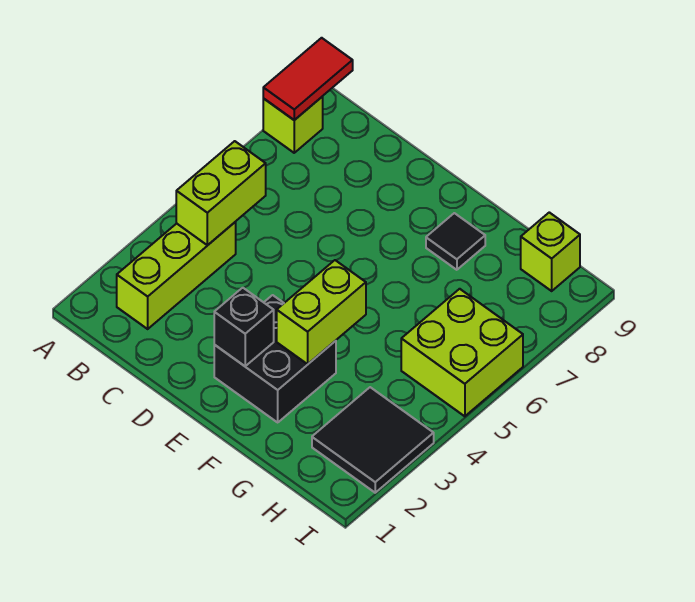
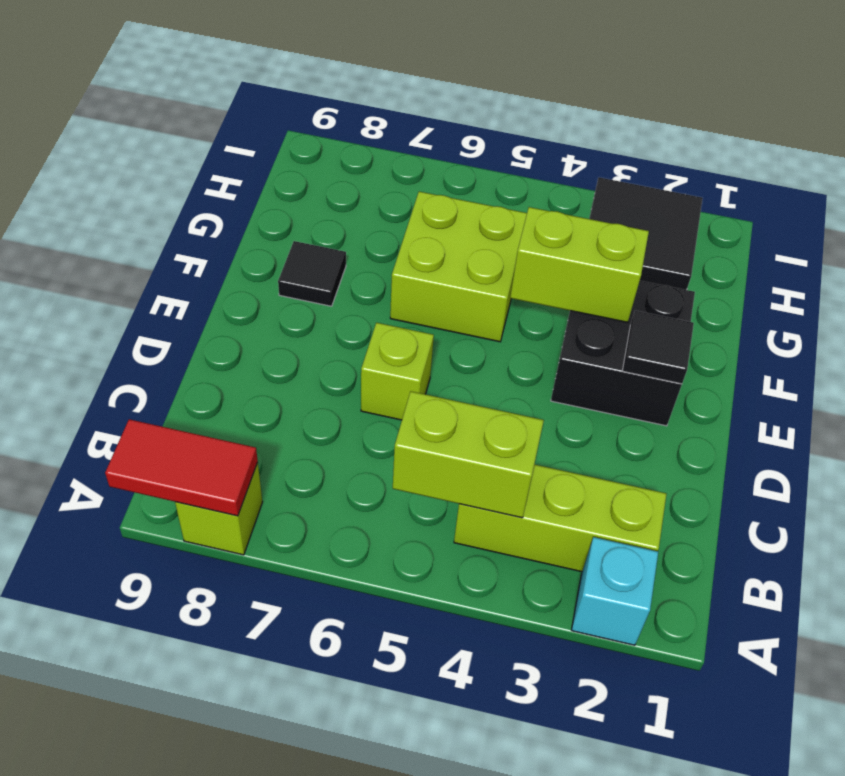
none -> cyan 1x1 brick [572,537,658,645]
black 1x1 brick [214,288,274,366] -> black 1x1 tile [622,311,694,384]
lime 2x2 brick [401,289,523,416] -> lime 2x2 brick moved to [390,192,527,342]
lime 1x1 brick [521,212,580,291] -> lime 1x1 brick moved to [361,323,434,420]

